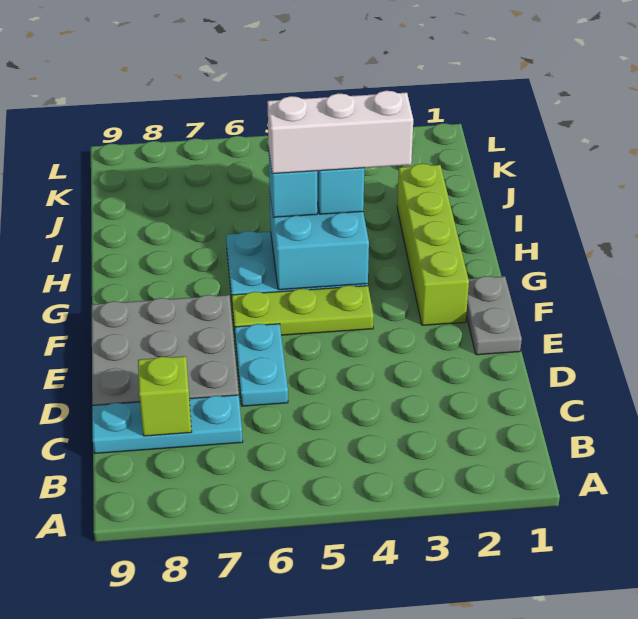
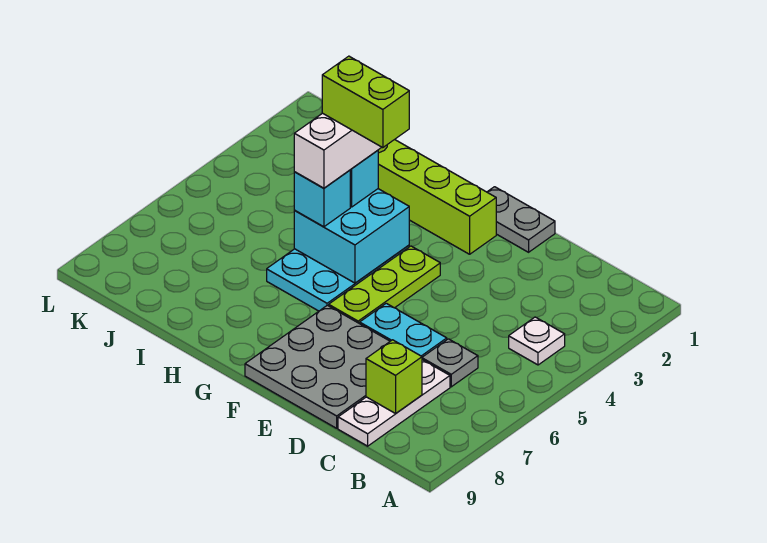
none -> white 1x1 plate [509,317,565,365]
none -> grey 1x1 plate [422,339,478,387]
cyan 1x3 plate [92,395,243,453] -> white 1x3 plate [338,360,450,446]
none -> lime 1x2 brick [322,56,409,148]

